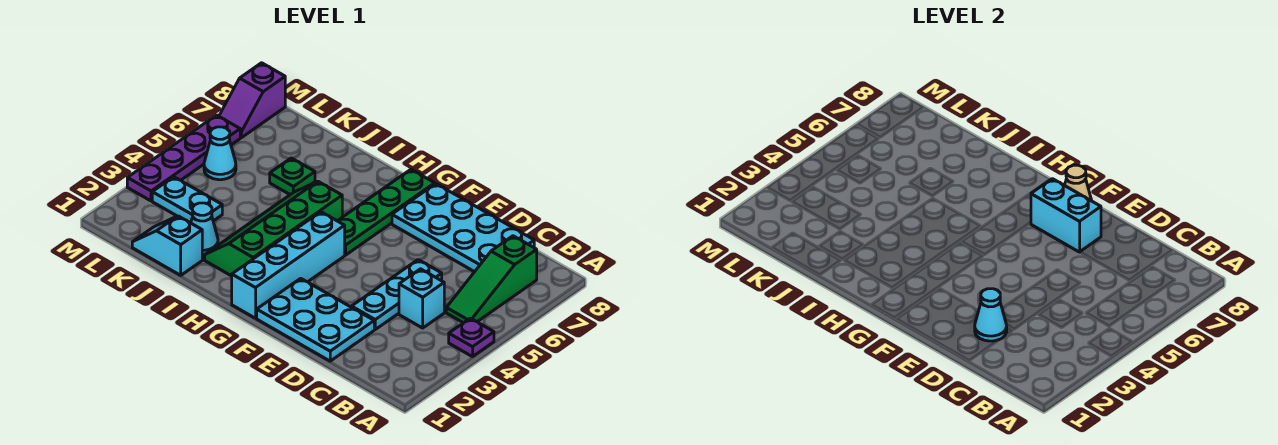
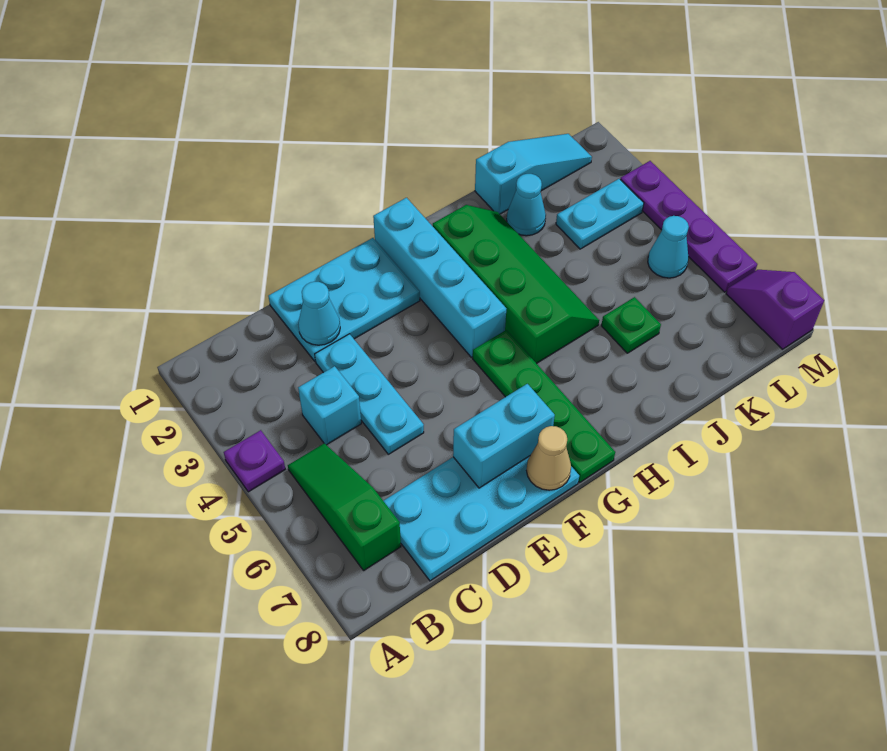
cyan 1x2 slope [132,216,202,275] -> cyan 1x3 slope [475,134,592,214]

